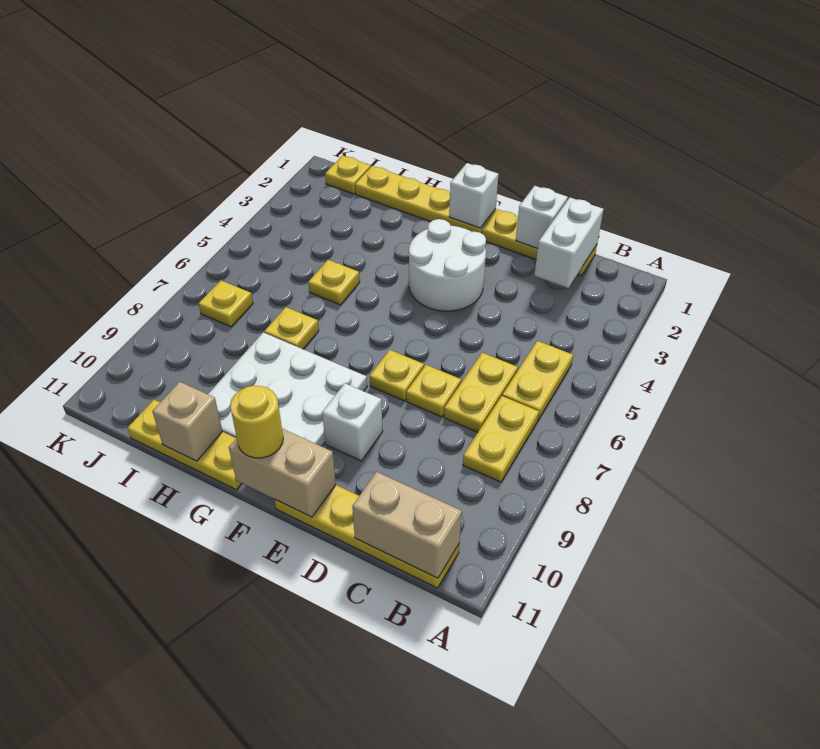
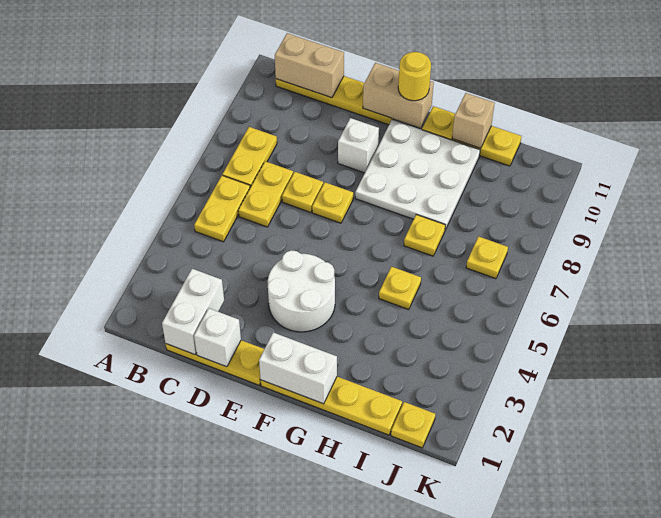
white 1x1 brick [449,163,499,228] -> white 1x2 brick [259,332,337,404]

